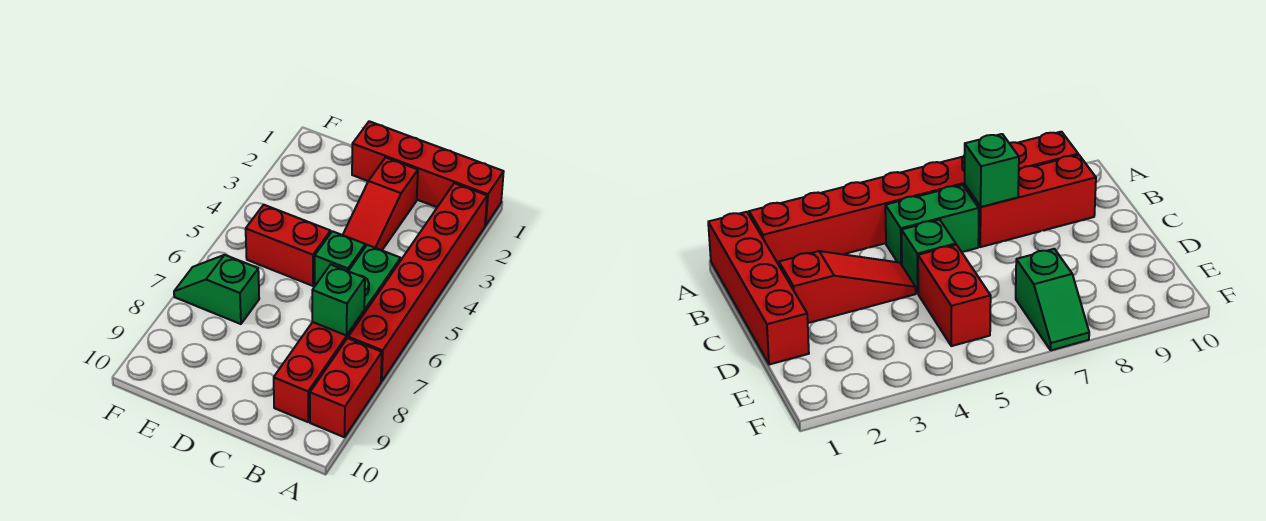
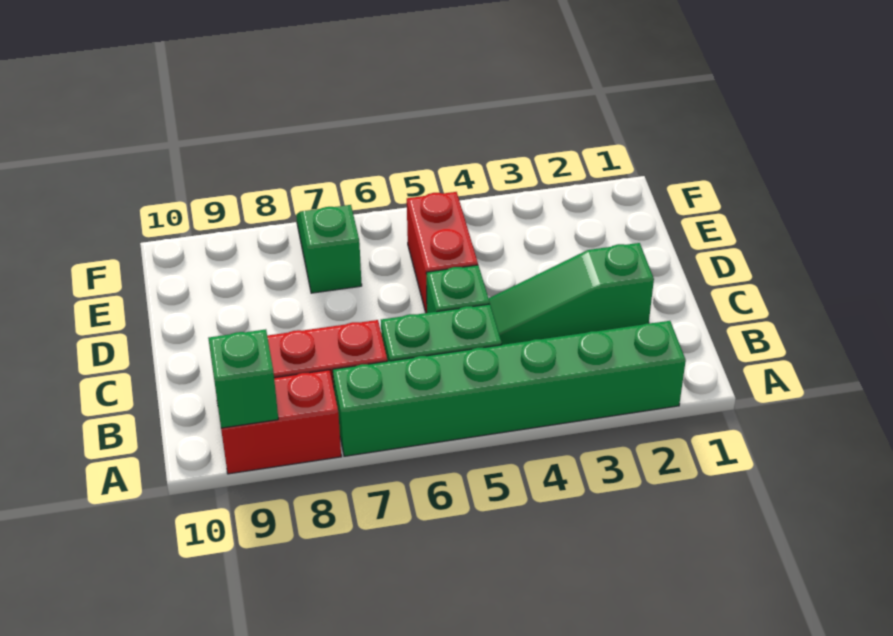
red 1x4 brick [352,121,504,225] -> none
red 1x6 brick [348,183,487,381] -> green 1x6 brick [333,321,686,456]
green 1x1 brick [312,265,365,335] -> green 1x1 brick moved to [208,329,278,428]
red 1x3 slope [343,157,418,250] -> green 1x3 slope [489,243,654,345]

